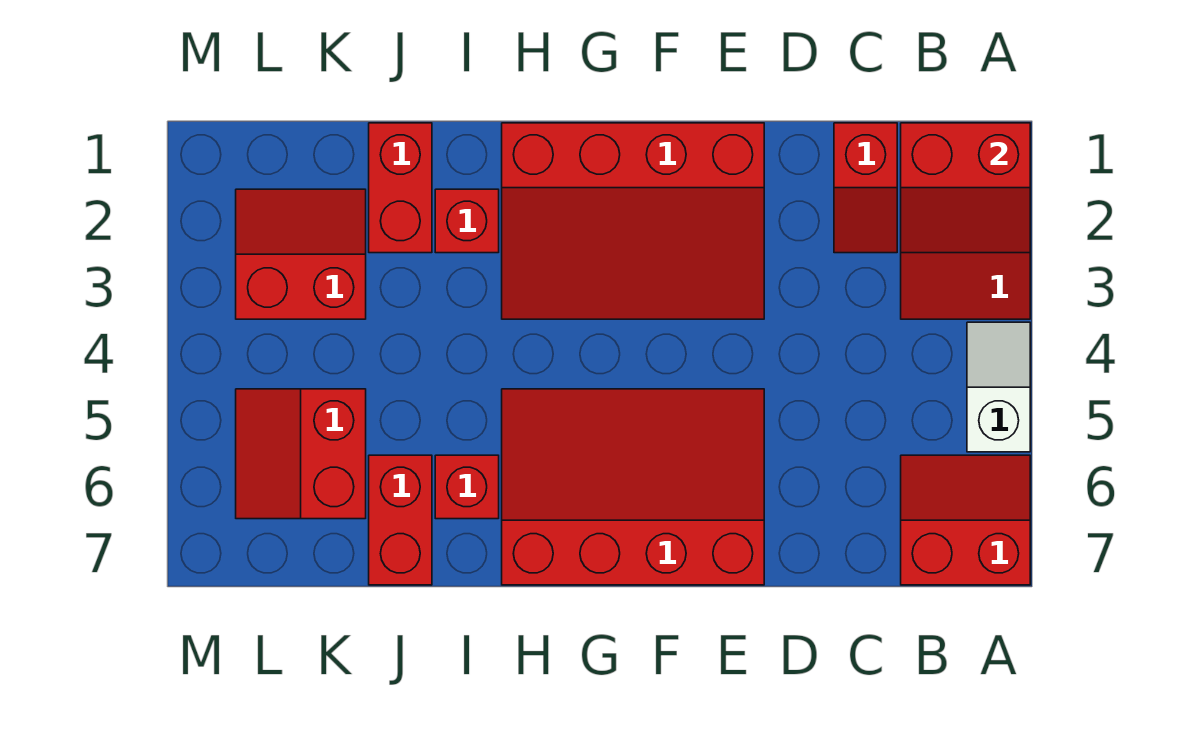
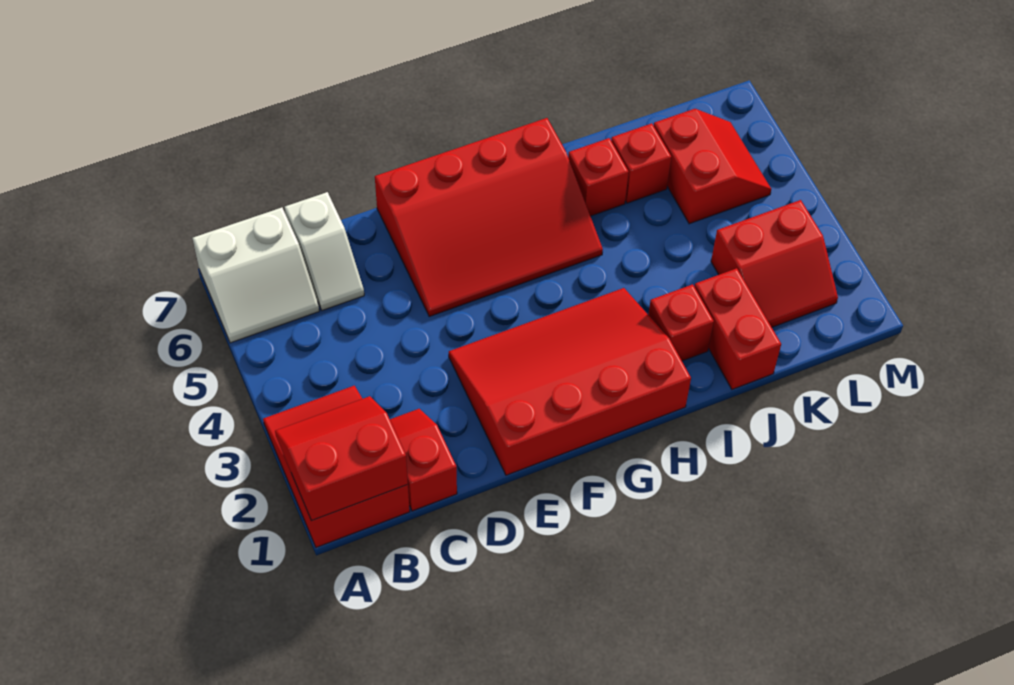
white 1x2 slope [967,322,1030,452] -> white 1x2 slope moved to [285,192,364,310]
red 2x2 slope [901,455,1030,585] -> white 2x2 slope [193,208,319,343]
red 1x2 brick [369,455,432,585] -> red 1x1 brick [611,123,671,203]

